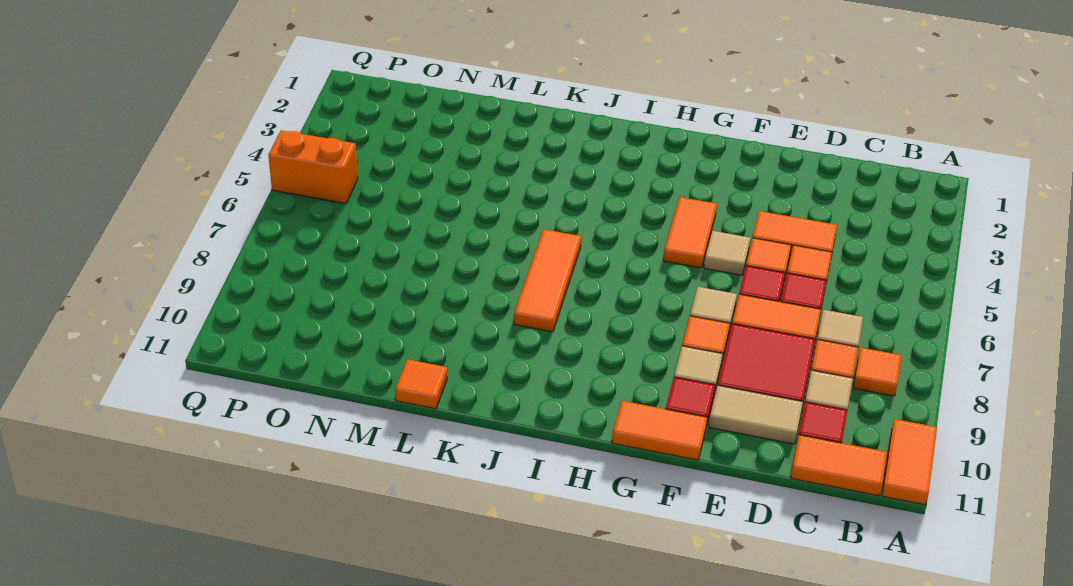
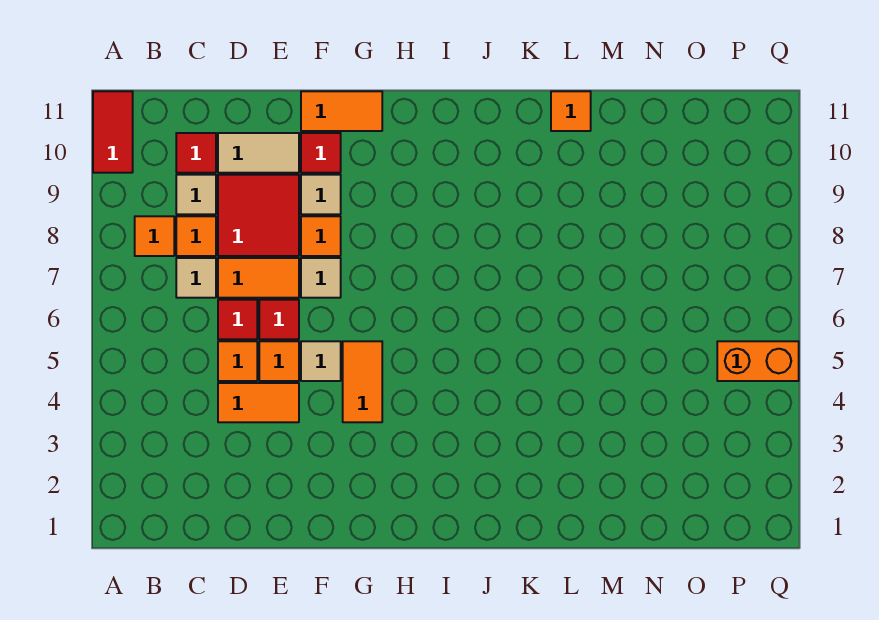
orange 1x2 tile [882,419,937,505] -> red 1x2 tile [93,91,133,173]
orange 1x2 tile [791,435,887,496] -> none
orange 1x3 tile [514,229,581,332] -> none

